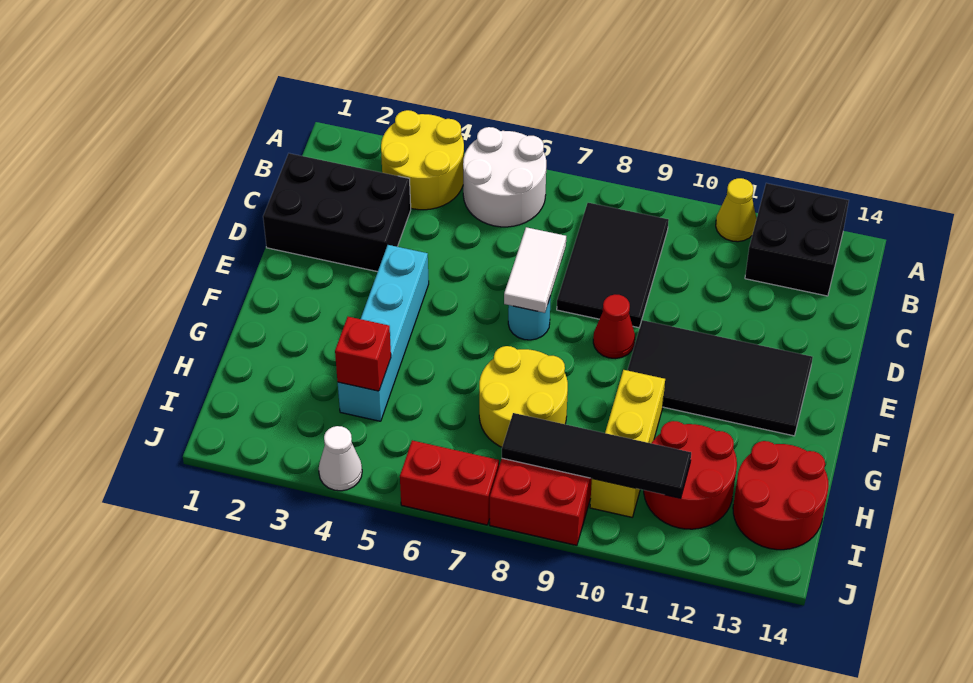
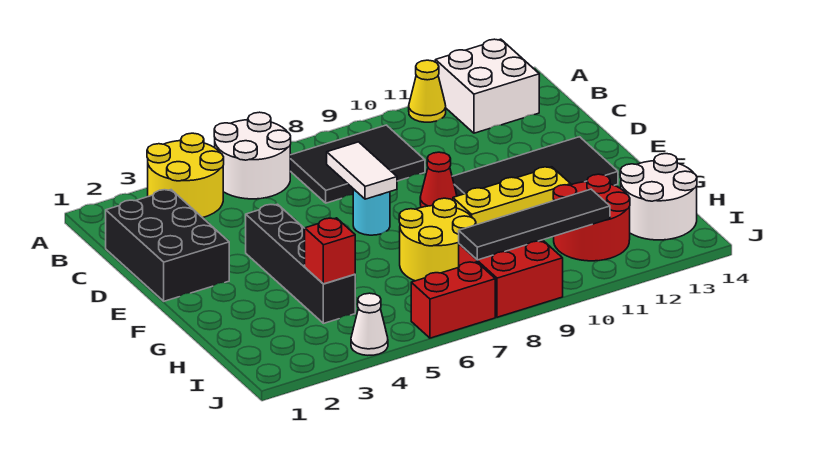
black 2x2 brick [745,183,849,296] -> white 2x2 brick [435,39,539,133]
black 2x3 tile [557,203,669,328] -> black 2x3 tile turned to [290,125,425,203]
black 2x3 brick [263,153,411,272] -> black 2x3 brick turned to [106,190,229,301]
cyan 1x4 brick [338,245,429,421] -> black 1x4 brick [246,204,355,323]
yellow 1x3 brick [590,370,665,517] -> yellow 1x3 brick turned to [453,167,571,225]
red 2x2 round brick [733,441,829,550] -> white 2x2 round brick [620,154,697,240]

